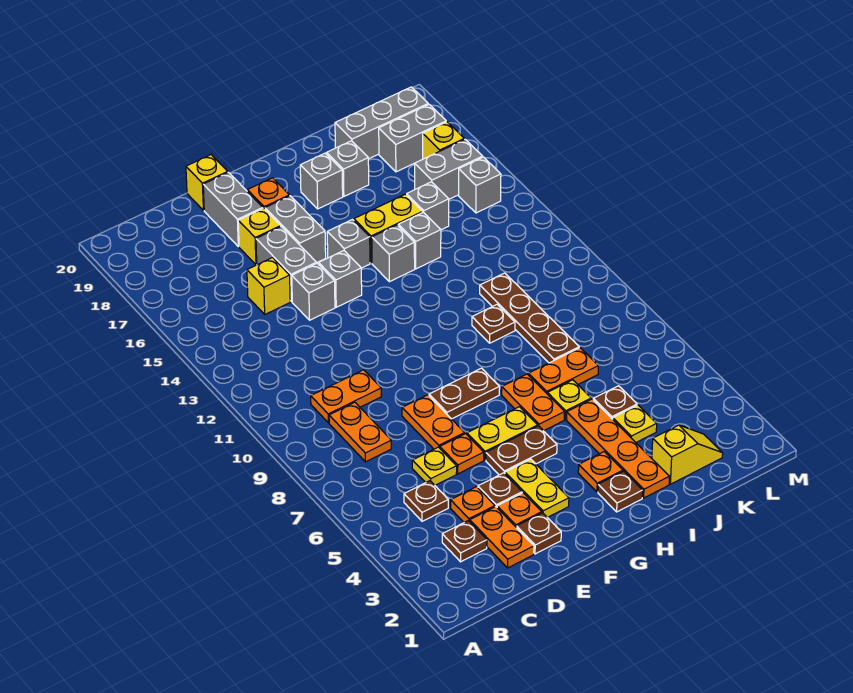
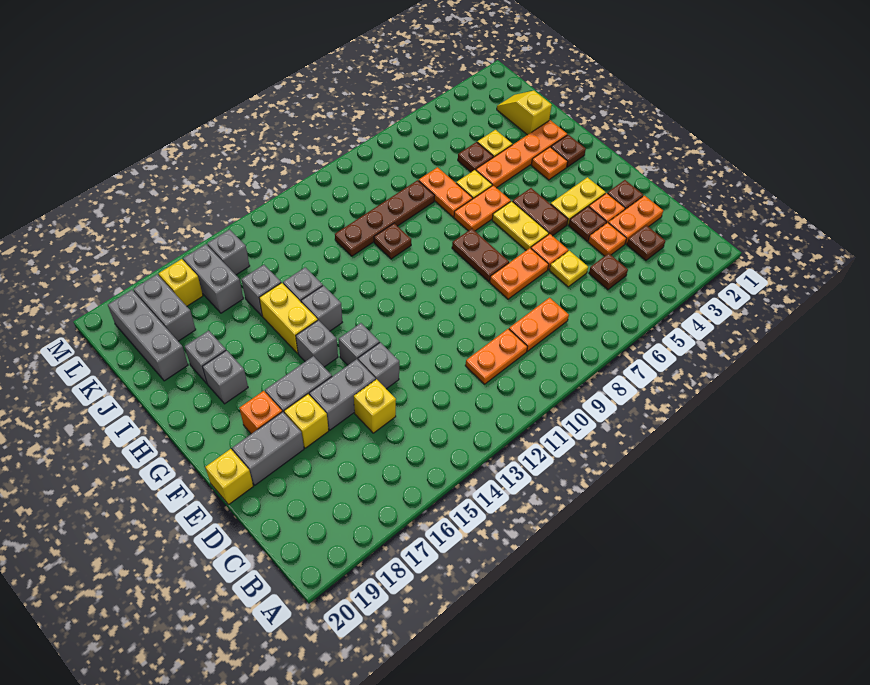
orange 1x2 plate [311,370,381,423] -> orange 1x2 plate turned to [465,329,527,384]

